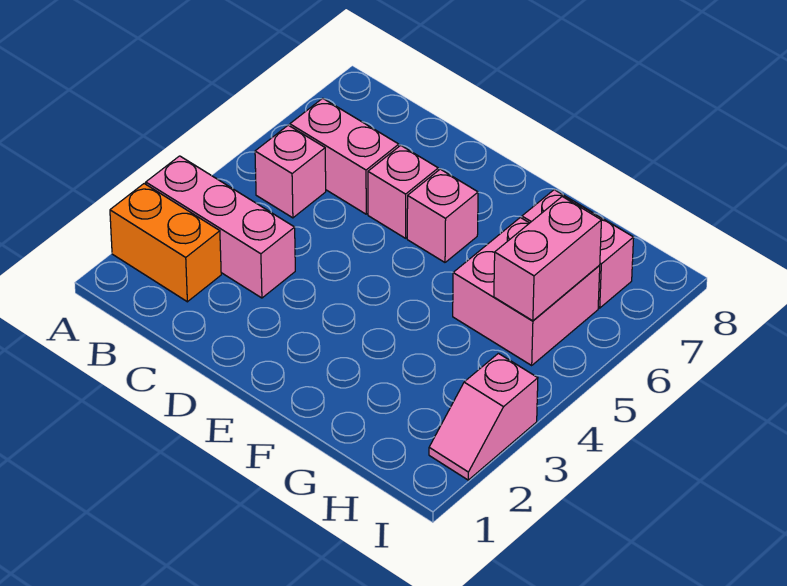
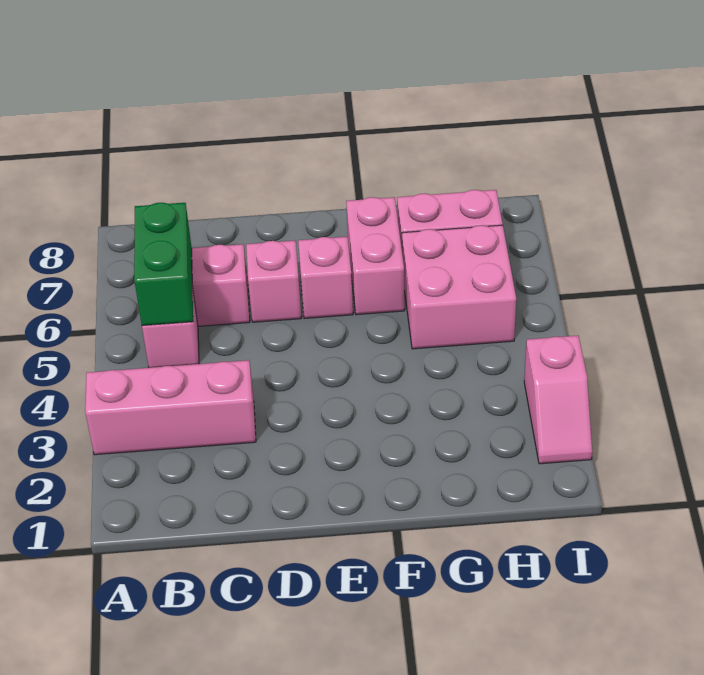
orange 1x2 brick [110,184,221,302] -> none
none -> green 1x2 brick [134,203,193,326]
pink 1x2 brick [494,197,601,321] -> pink 1x2 brick moved to [346,197,405,315]

